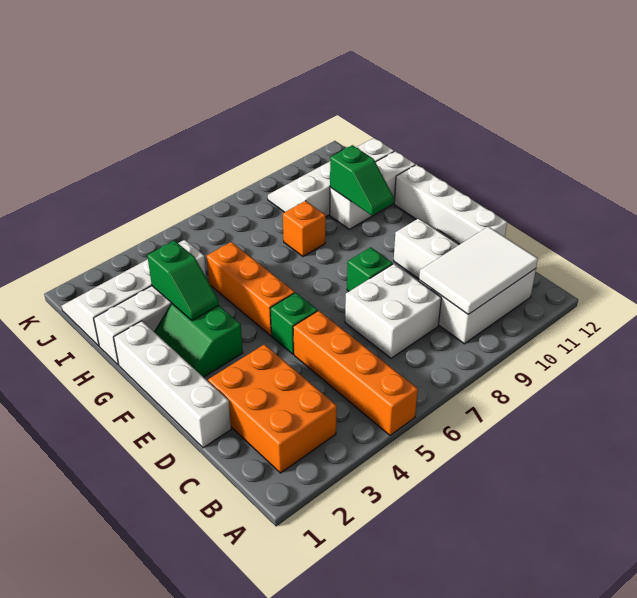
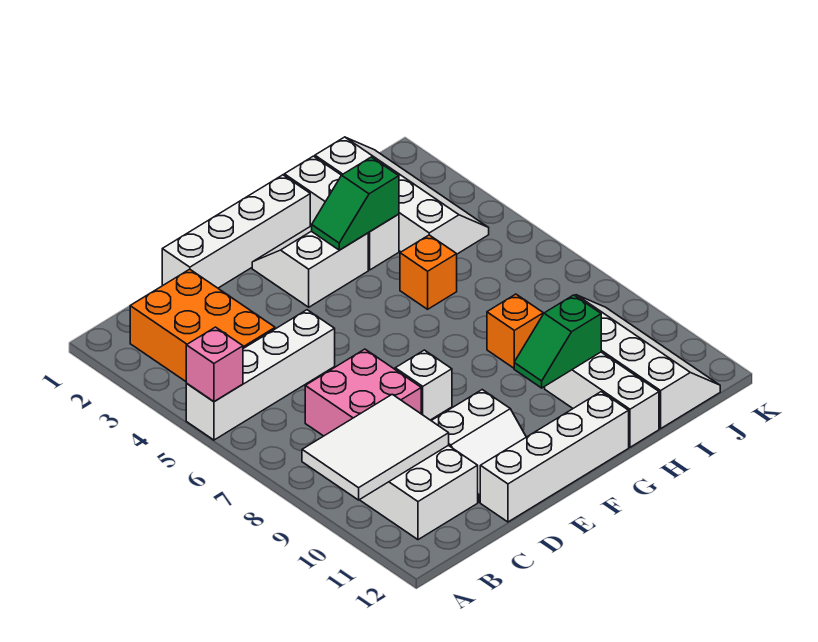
orange 1x4 brick [293,311,418,435] -> white 1x4 brick [186,310,335,440]
none -> pink 1x1 brick [186,327,243,402]
orange 2x3 brick [208,344,337,473] -> orange 2x3 brick turned to [130,269,275,381]
white 2x3 tile [419,227,538,315] -> white 2x3 tile turned to [302,394,449,500]
white 2x2 brick [345,264,441,358] -> pink 2x2 brick [305,349,421,436]
green 1x1 brick [270,293,318,354] -> none
green 1x1 brick [347,247,393,291] -> white 1x1 brick [395,350,452,420]
green 2x2 slope [155,304,243,377] -> white 2x2 slope [252,226,368,307]
orange 1x3 brick [207,242,295,335] -> orange 1x1 brick [400,235,457,309]

